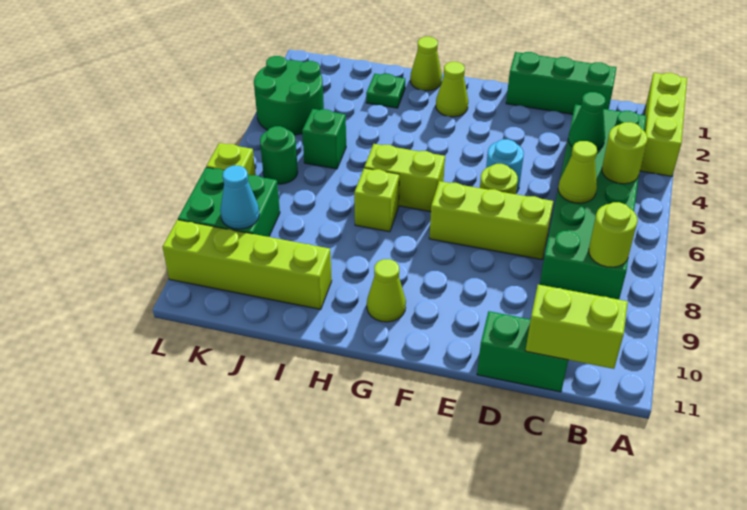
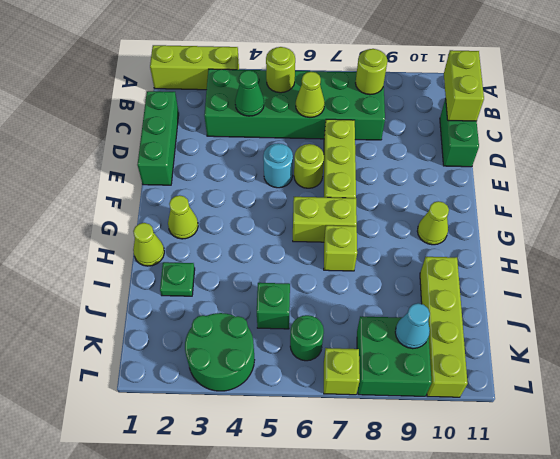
lime 1x2 brick [364,144,445,212] -> lime 1x2 brick turned to [293,197,357,242]

